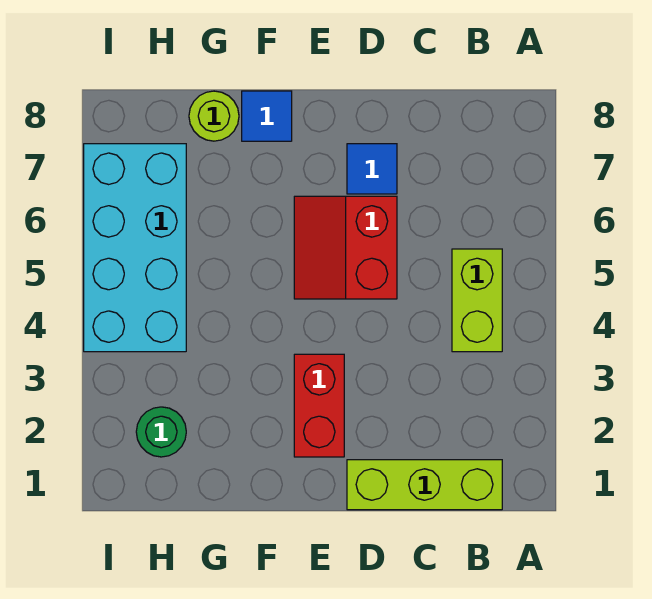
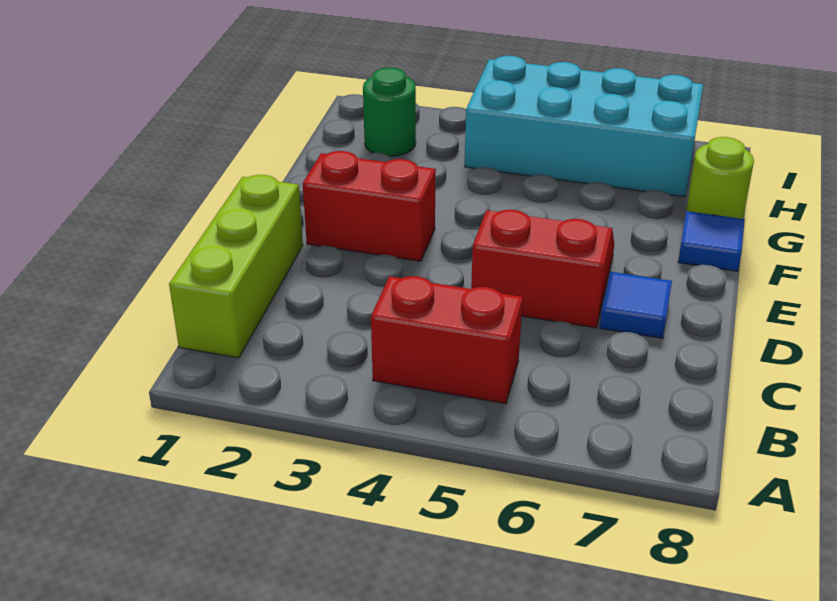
lime 1x2 brick [452,249,502,352] -> red 1x2 brick [371,276,523,404]

